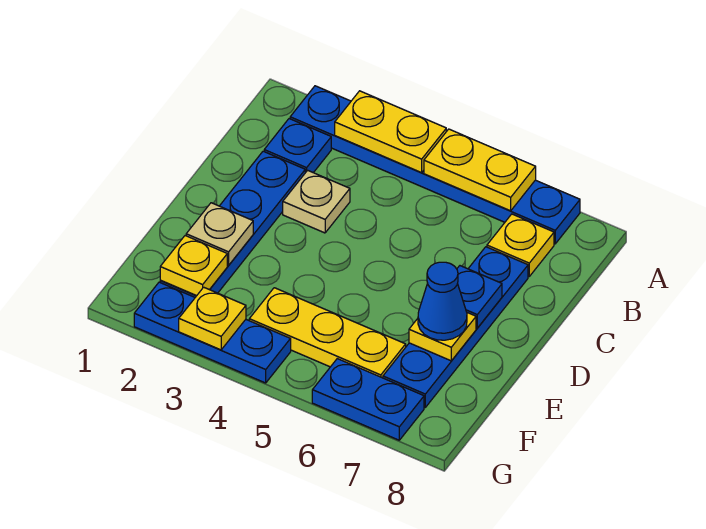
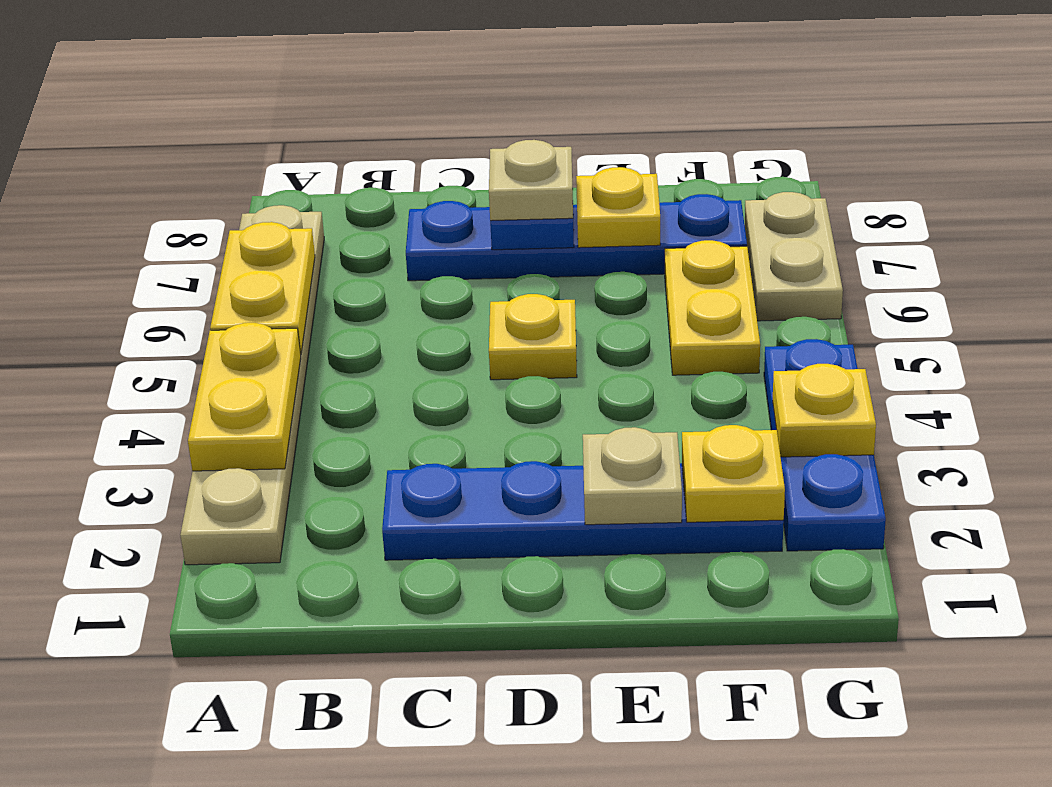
blue 1x6 plate [290,86,580,244] -> tan 1x6 plate [180,205,324,565]
blue 1x1 plate [264,119,331,173] -> none
yellow 1x1 plate [487,214,554,276] -> yellow 1x1 plate moved to [489,294,577,380]
tan 1x1 plate [283,170,350,233] -> tan 1x1 plate moved to [489,140,573,221]
blue 1x1 cone [418,262,467,340] -> none
yellow 1x3 plate [249,288,406,378] -> yellow 1x2 plate [665,240,760,375]
blue 1x2 plate [312,359,424,440] -> tan 1x2 plate [745,192,843,321]

